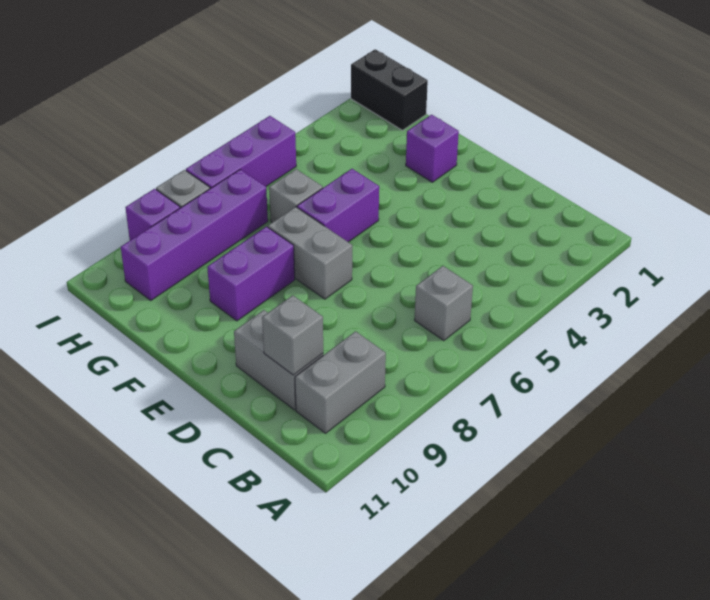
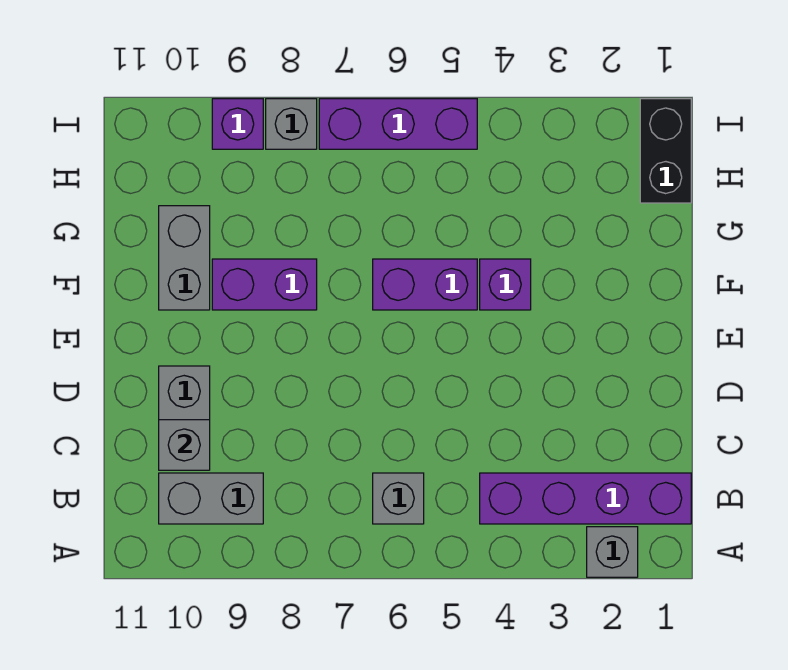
grey 1x2 brick [268,207,352,299] -> grey 1x2 brick moved to [159,206,210,310]
purple 1x1 brick [406,115,459,182] -> purple 1x1 brick moved to [480,259,531,310]
grey 1x1 brick [269,169,323,222] -> grey 1x1 brick moved to [587,527,638,577]
purple 1x4 brick [121,169,268,300] -> purple 1x4 brick moved to [480,473,691,524]

